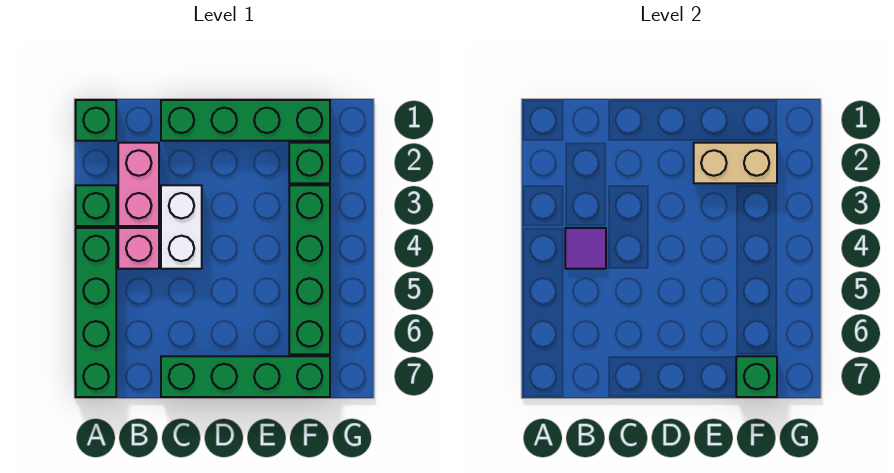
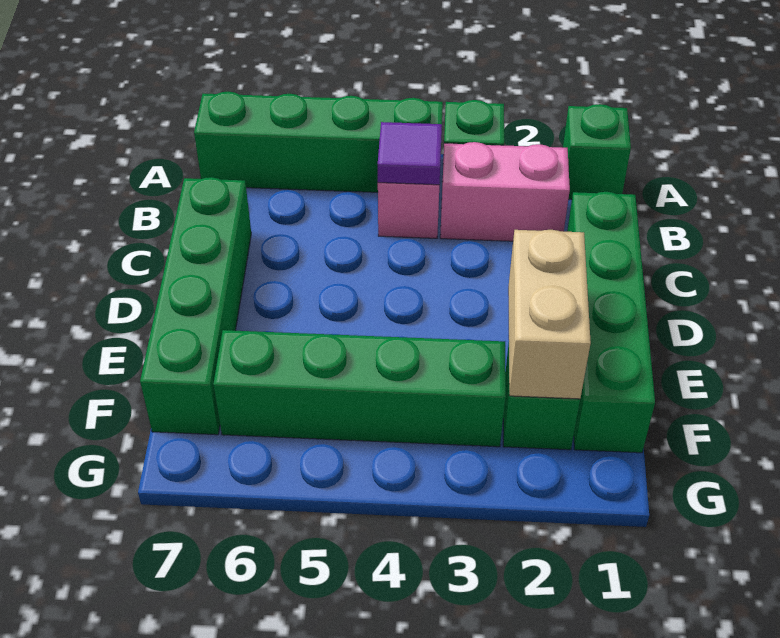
white 1x2 brick [161,185,202,269] -> none
green 1x1 brick [736,356,777,397] -> none

